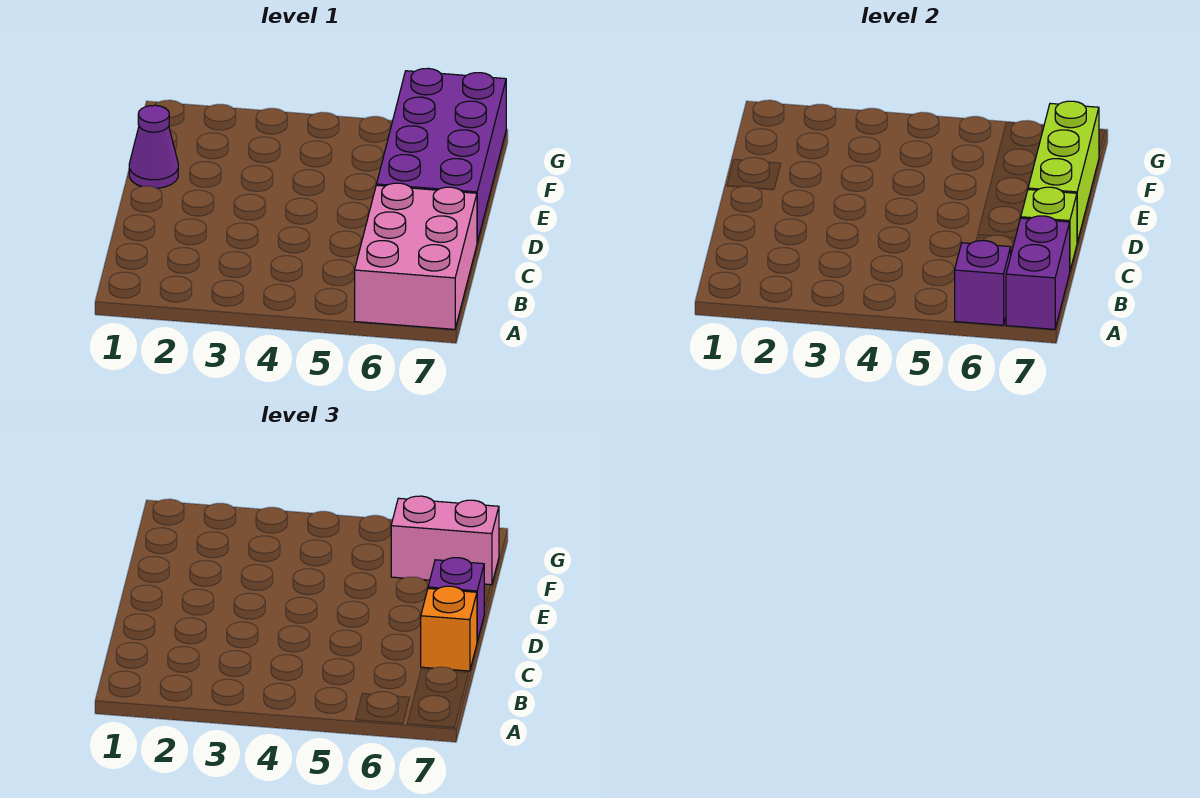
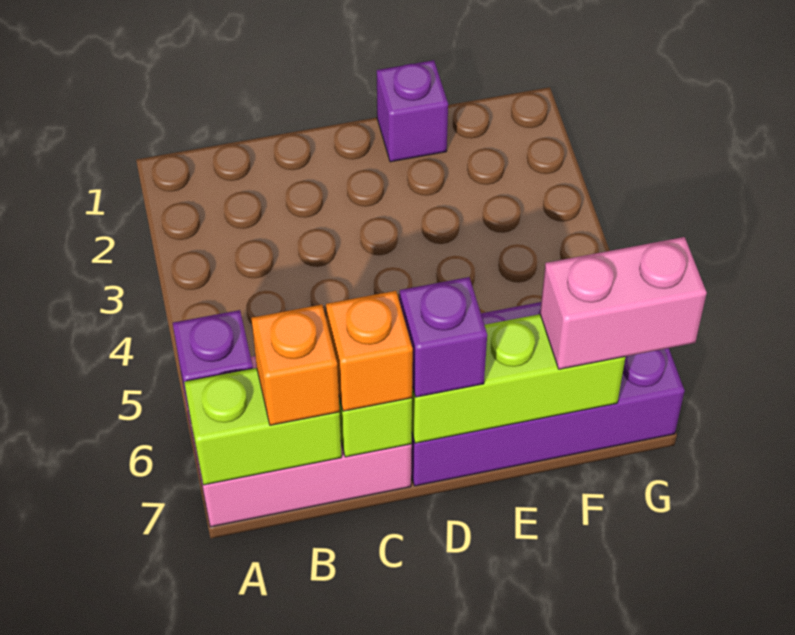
purple 1x2 brick [1006,216,1070,329] -> lime 1x2 brick [184,368,342,485]
none -> orange 1x1 brick [251,305,339,425]
purple 1x1 cone [129,105,178,188] -> purple 1x1 brick [377,60,448,162]
pink 1x2 brick [391,496,499,585] -> pink 1x2 brick turned to [540,237,707,369]

